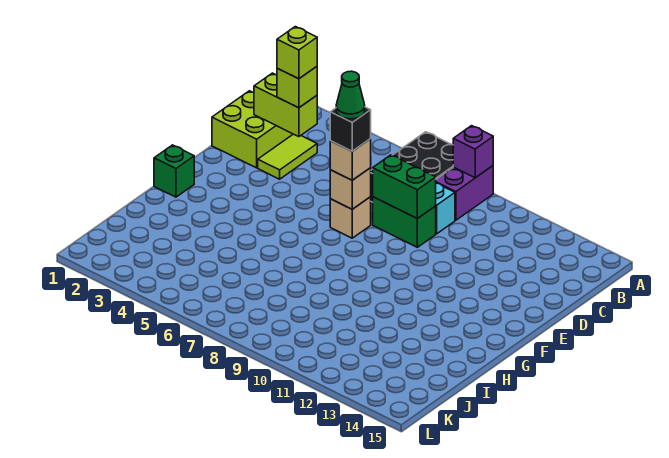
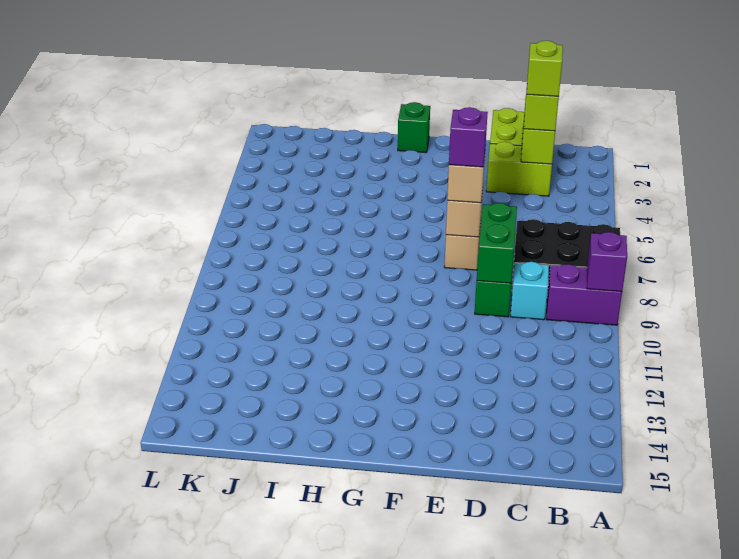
lime 1x2 tile [258,134,317,179] -> lime 1x2 brick [486,142,552,196]
black 1x1 brick [330,107,371,151] -> purple 1x1 brick [449,107,488,167]
green 1x1 cone [336,71,365,119] -> none

